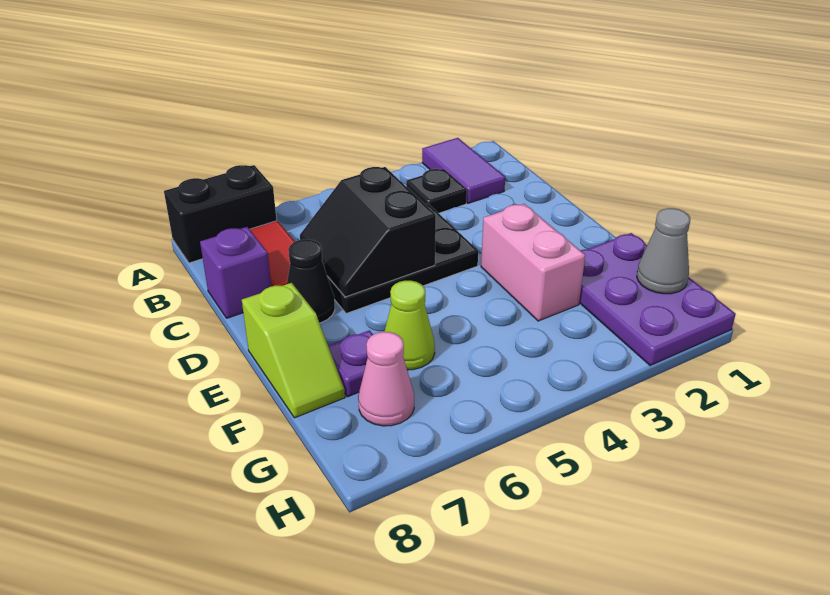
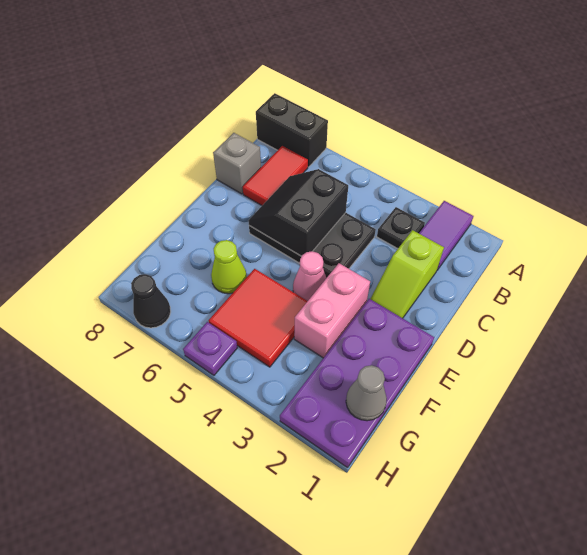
purple 1x1 brick [200,227,271,318] -> grey 1x1 brick [213,133,261,194]
black 1x1 cone [287,239,335,323] -> black 1x1 cone moved to [131,274,171,328]
lime 1x2 slope [242,283,345,418] -> lime 1x2 slope moved to [370,230,444,318]
purple 2x3 plate [579,233,736,366] -> purple 2x4 plate [280,299,434,468]
none -> red 2x2 tile [209,269,307,367]
purple 1x1 plate [328,330,373,397] -> purple 1x1 plate moved to [183,322,237,375]
pink 1x1 cone [358,332,414,426] -> pink 1x1 cone moved to [293,251,326,301]

